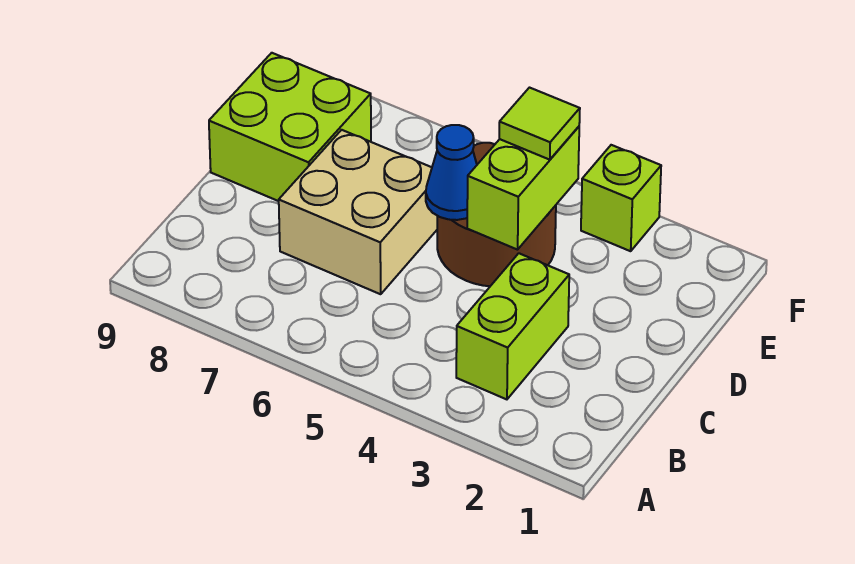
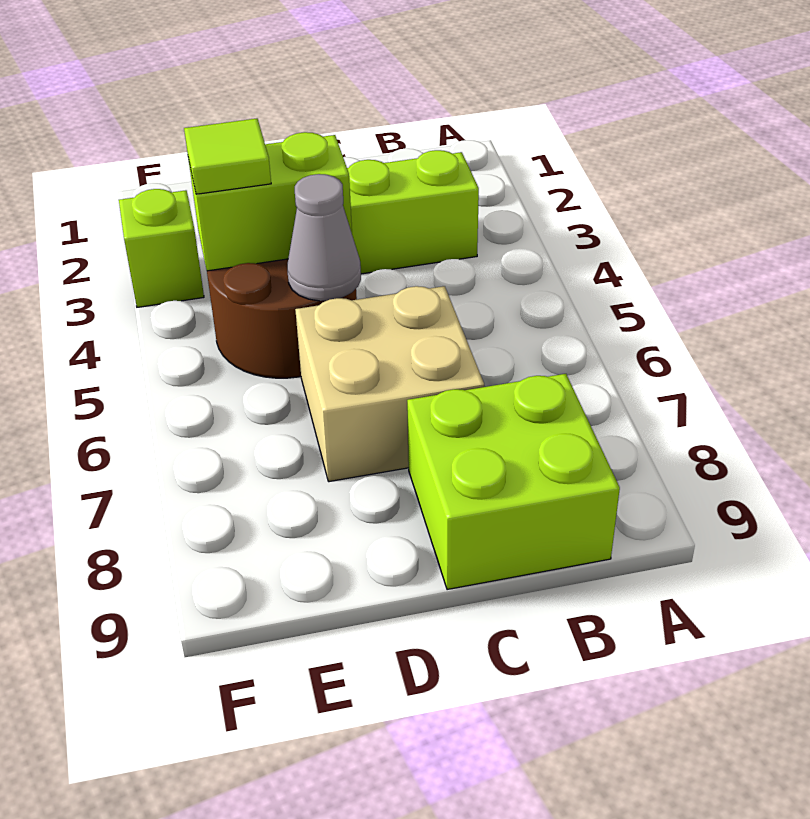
blue 1x1 cone [426,125,477,220] -> grey 1x1 cone [287,174,361,301]
lime 2x2 brick [209,53,371,201] -> lime 2x2 brick moved to [407,374,620,590]

